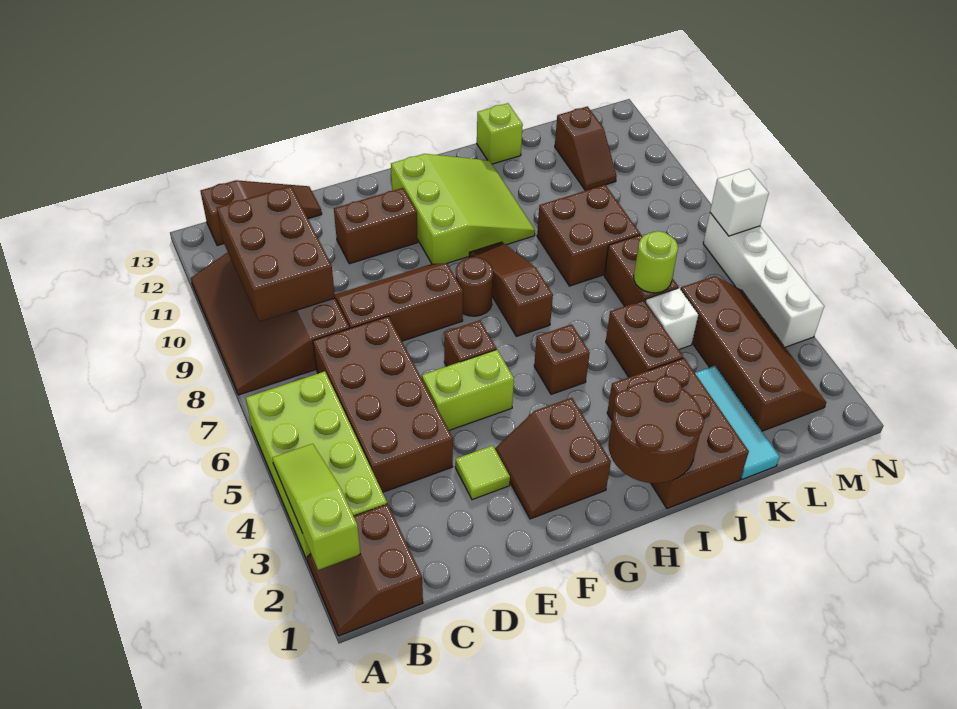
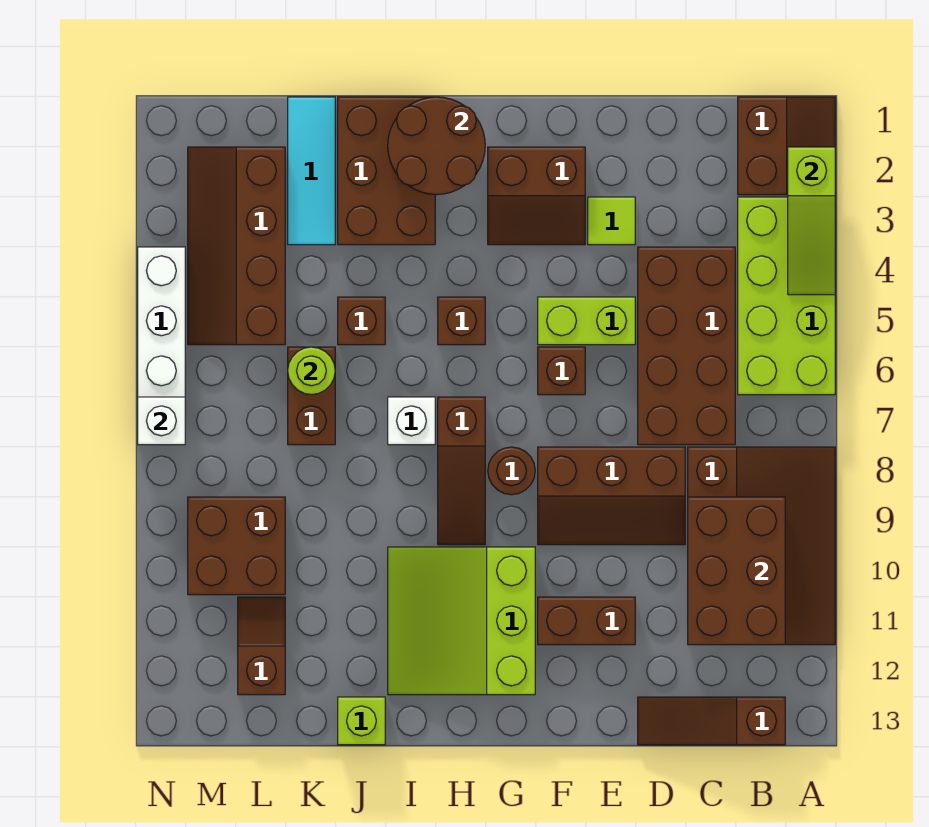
brown 2x2 slope [495,398,611,519] -> brown 2x2 slope turned to [488,147,585,245]
brown 1x2 brick [606,300,683,377] -> brown 1x1 brick [338,297,385,345]
brown 2x2 brick [537,185,640,286] -> brown 2x2 brick moved to [188,497,285,595]
white 1x1 brick [645,288,698,349] -> white 1x1 brick moved to [388,397,435,445]

